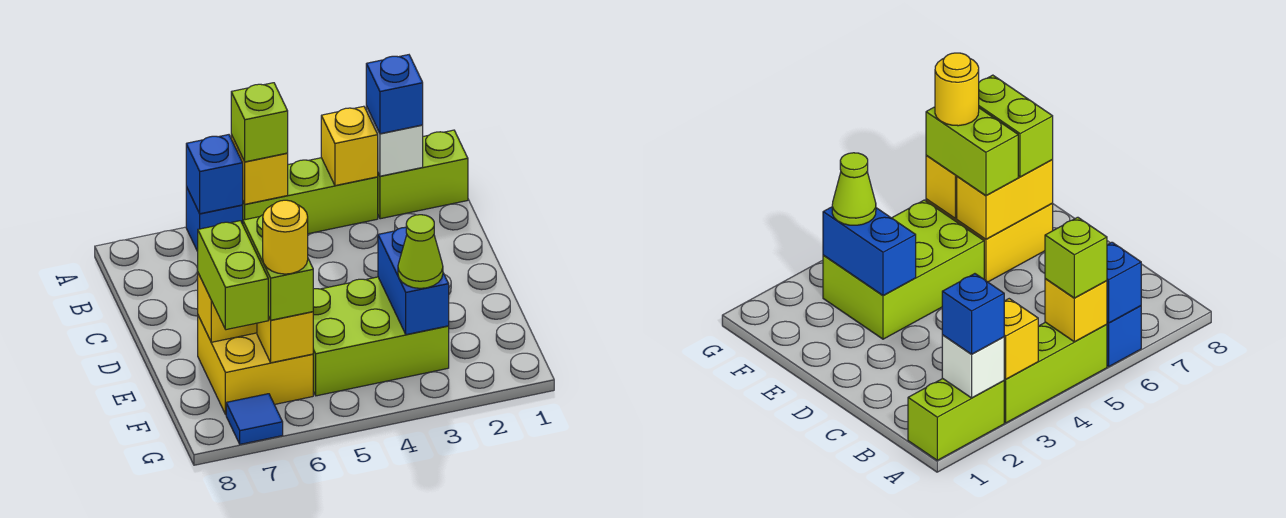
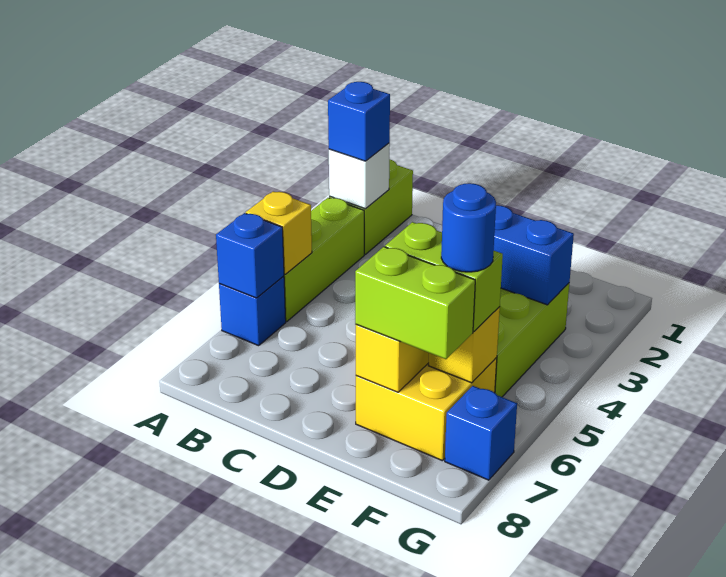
yellow 1x1 brick [321,106,378,186] -> none
lime 1x1 brick [231,83,288,162] -> none
lime 1x1 cone [398,215,443,288] -> none
yellow 1x1 round brick [263,200,308,274] -> blue 1x1 round brick [441,183,496,272]
blue 1x1 tile [226,394,283,444] -> blue 1x1 brick [445,386,517,480]

